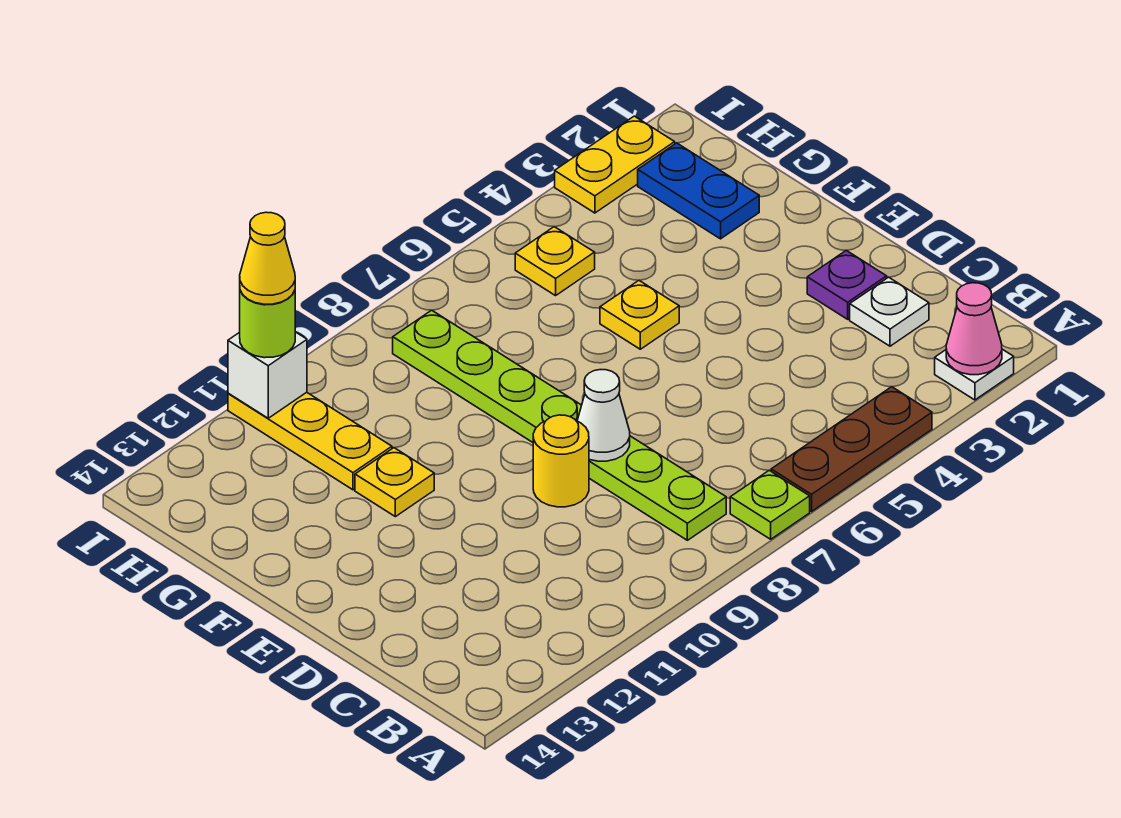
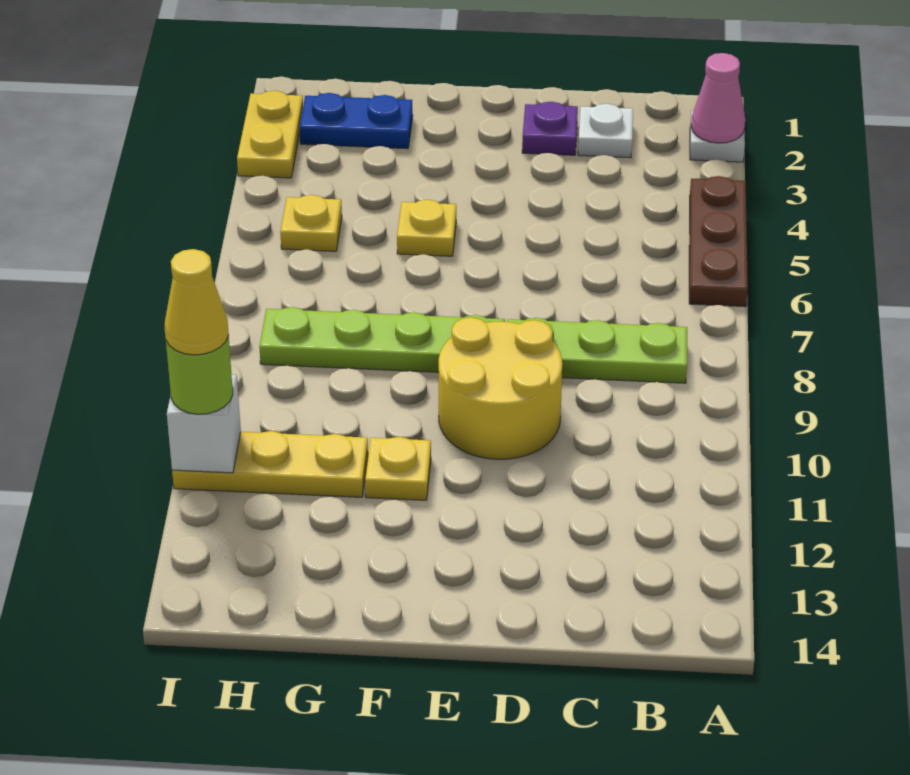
lime 1x1 plate [730,470,810,539] -> none
white 1x1 cone [577,370,630,461] -> none
yellow 1x1 round brick [533,415,589,507] -> yellow 2x2 round brick [439,317,562,459]

